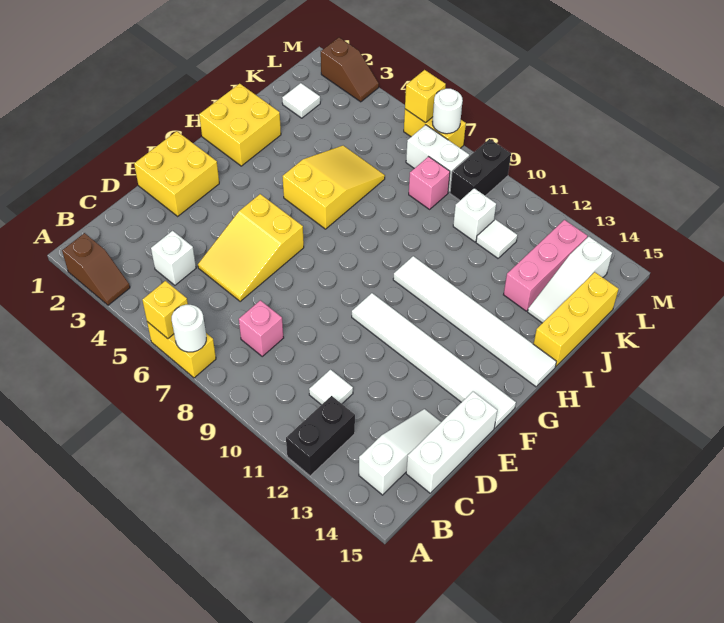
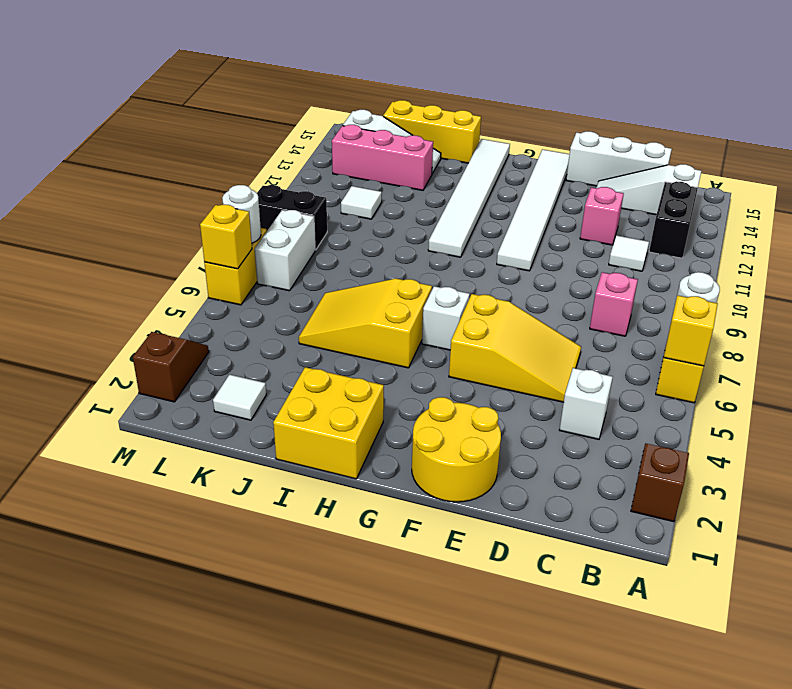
black 1x2 brick [286,396,355,476] -> black 1x2 brick turned to [649,181,698,258]
yellow 2x2 brick [134,131,219,216] -> yellow 2x2 round brick [412,397,501,502]
pink 1x1 brick [409,157,450,209] -> pink 1x1 brick moved to [580,187,624,245]
white 1x1 brick [453,188,496,242] -> white 1x1 brick moved to [422,286,470,350]

